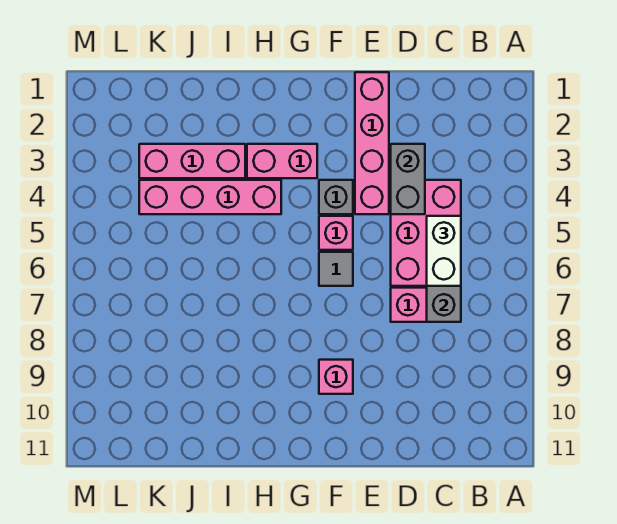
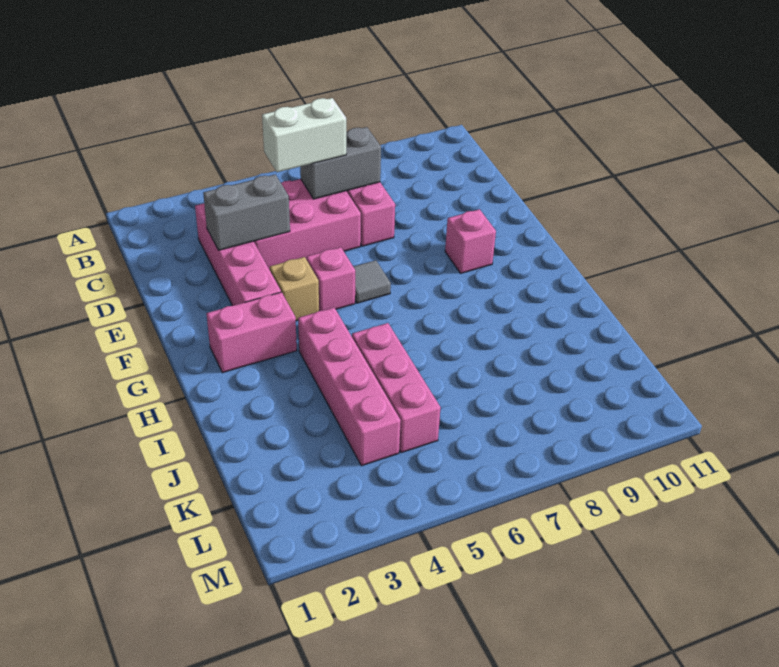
pink 1x4 brick [355,72,389,214] -> pink 1x4 brick turned to [195,203,281,306]
grey 1x1 brick [319,180,353,214] -> tan 1x1 brick [270,257,319,321]
pink 1x2 brick [247,144,317,178] -> pink 1x2 brick turned to [206,292,297,373]
pink 1x3 brick [139,144,245,178] -> pink 1x3 brick moved to [352,323,441,453]

